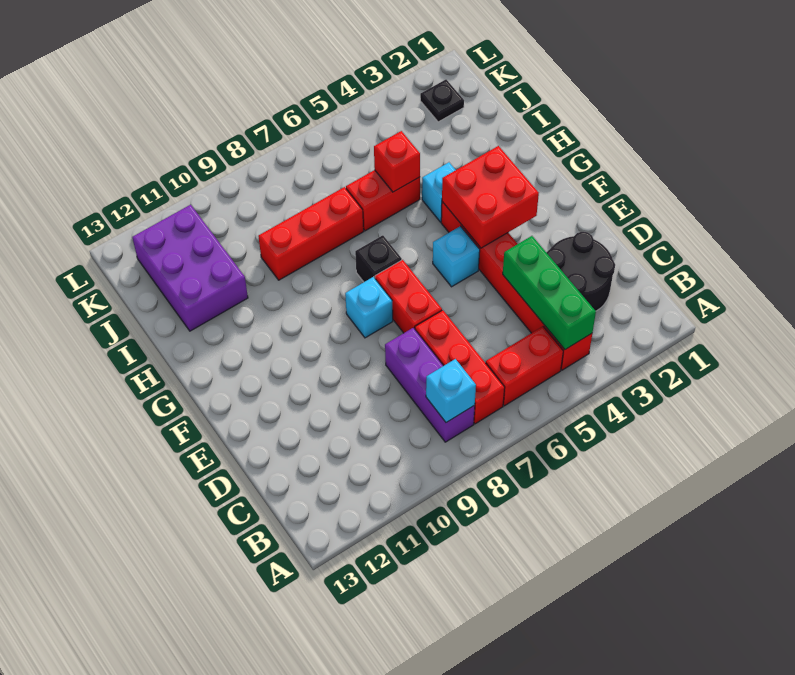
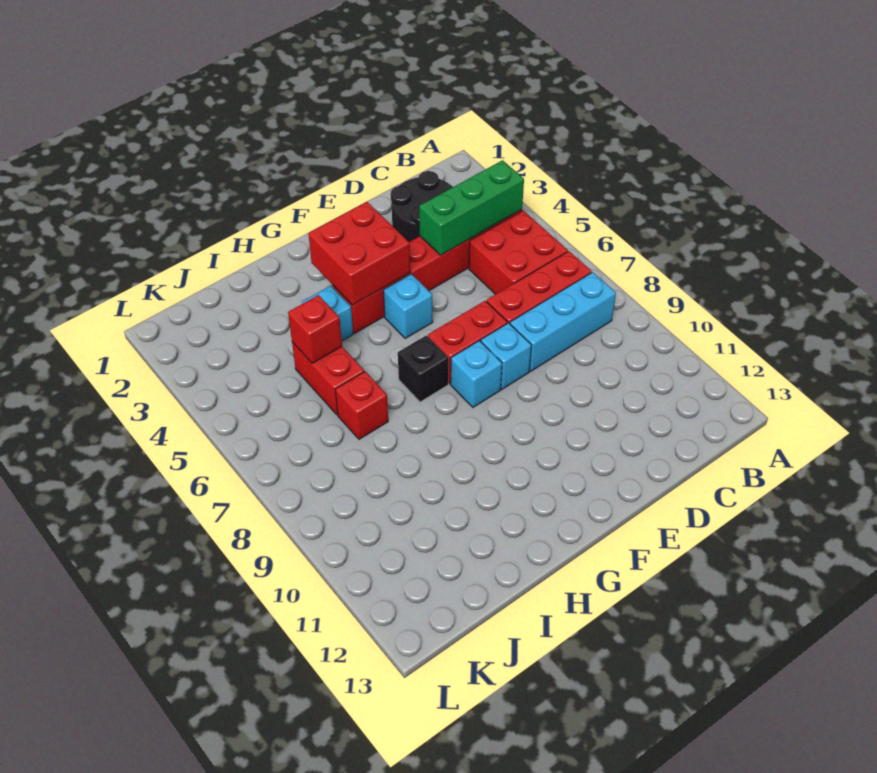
red 1x2 brick [486,327,563,406] -> red 2x2 brick [469,211,568,294]
purple 1x3 brick [385,328,475,442] -> cyan 1x3 brick [510,272,616,371]
cyan 1x1 brick [426,359,476,423] -> cyan 1x1 brick moved to [481,323,531,389]
red 1x3 brick [258,187,364,280] -> red 1x1 brick [335,372,388,439]
purple 2x3 brick [133,205,248,331] -> none
black 1x1 plate [420,80,464,122] -> none

